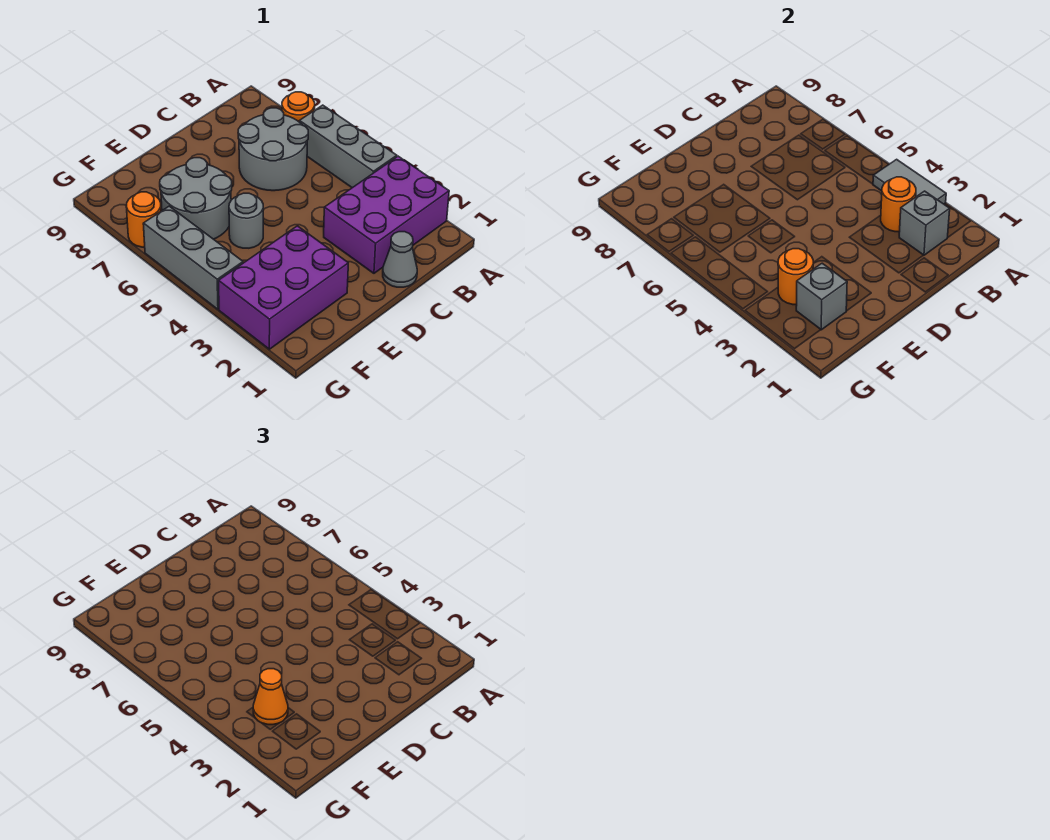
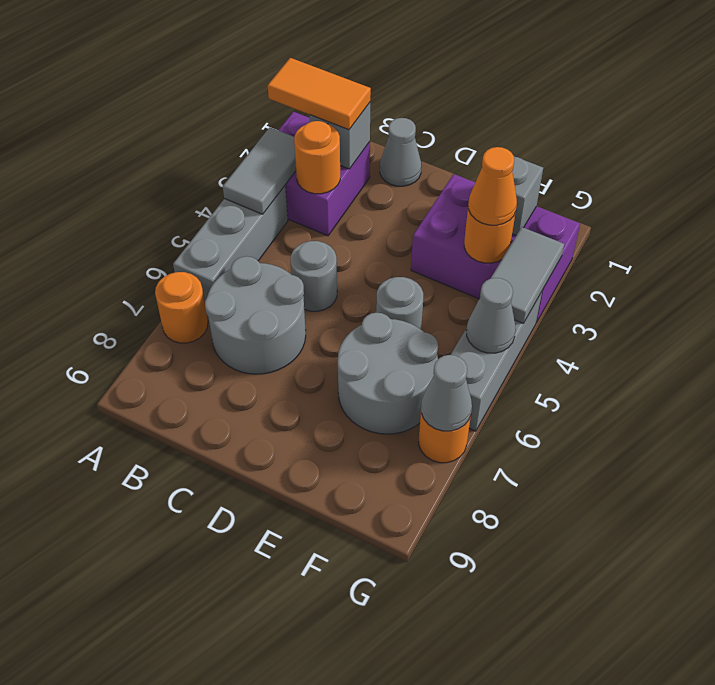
purple 2x3 brick [324,156,449,273] -> purple 2x2 brick [279,112,370,236]
none -> orange 1x2 tile [268,58,371,130]
none -> grey 1x1 round brick [291,241,337,311]
none -> grey 1x2 tile [490,227,564,323]
none -> grey 1x1 cone [466,278,516,353]
none -> grey 1x1 cone [421,355,472,431]

